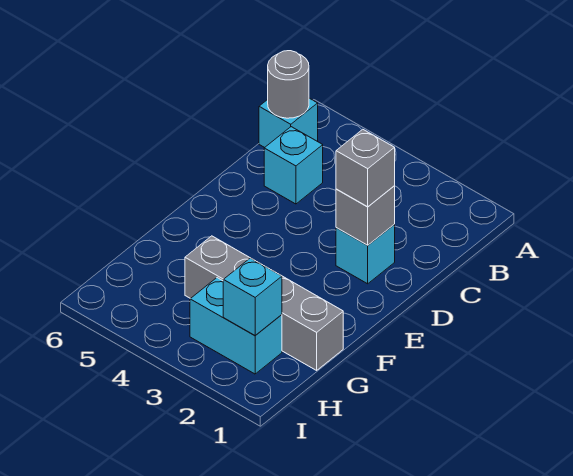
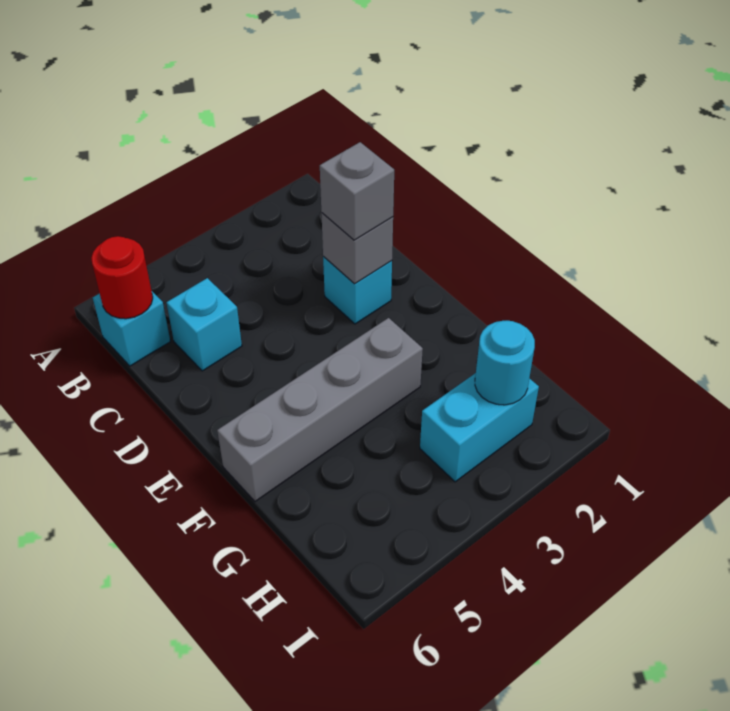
grey 1x1 round brick [268,51,309,118] -> red 1x1 round brick [91,236,153,319]
grey 1x4 brick [185,236,343,370] -> grey 1x4 brick moved to [217,318,423,501]
cyan 1x1 brick [223,258,282,335] -> cyan 1x1 round brick [475,321,535,405]

